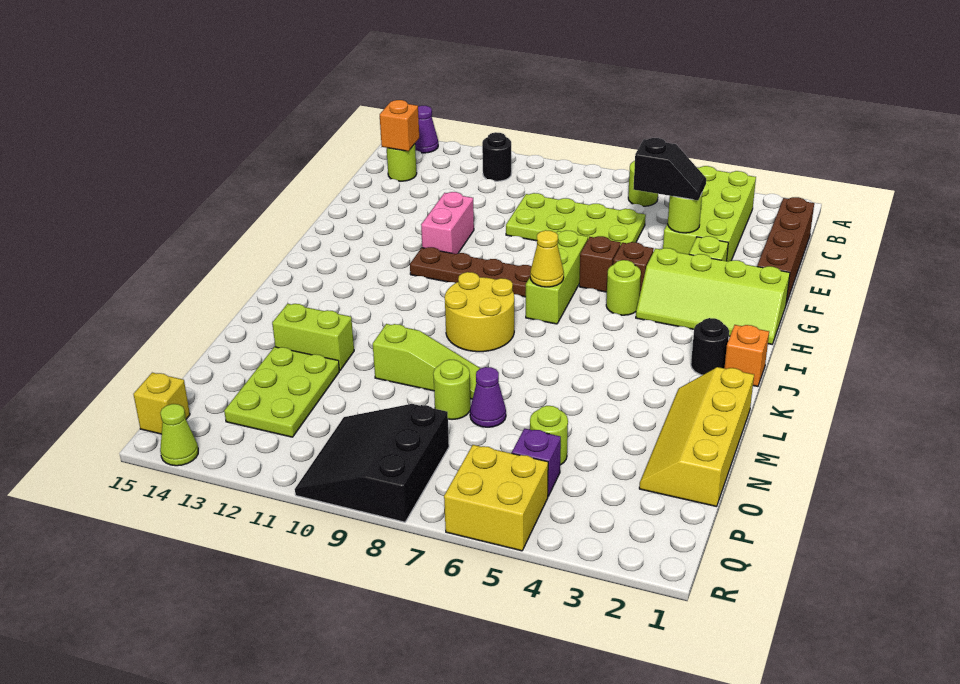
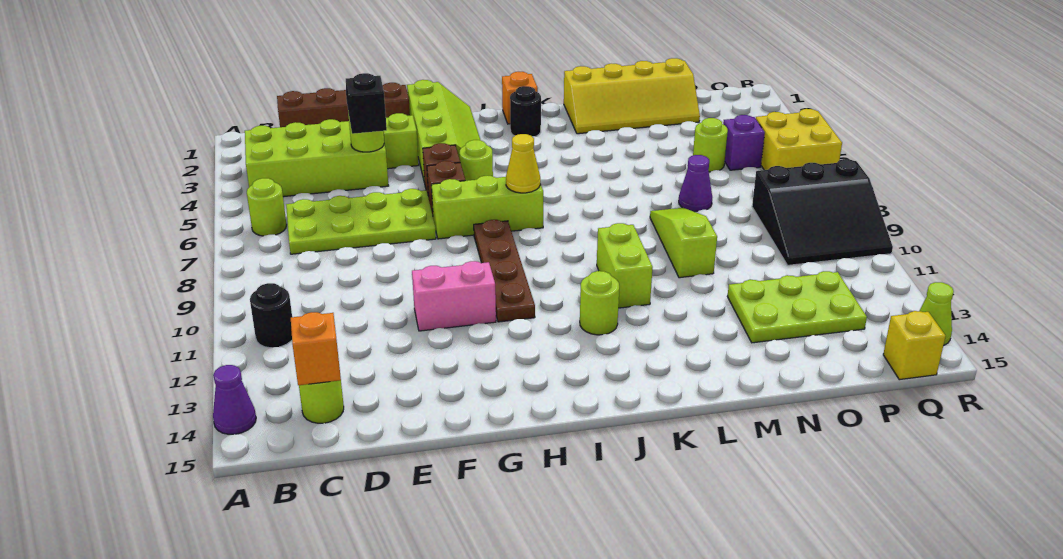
lime 2x4 plate [506,193,646,245] -> lime 2x4 plate turned to [286,189,436,254]
yellow 2x2 round brick [445,272,514,352] -> none
lime 1x2 brick [272,304,354,371] -> lime 1x2 brick moved to [597,223,653,308]
lime 1x1 round brick [433,360,471,419] -> lime 1x1 round brick moved to [580,271,619,335]

